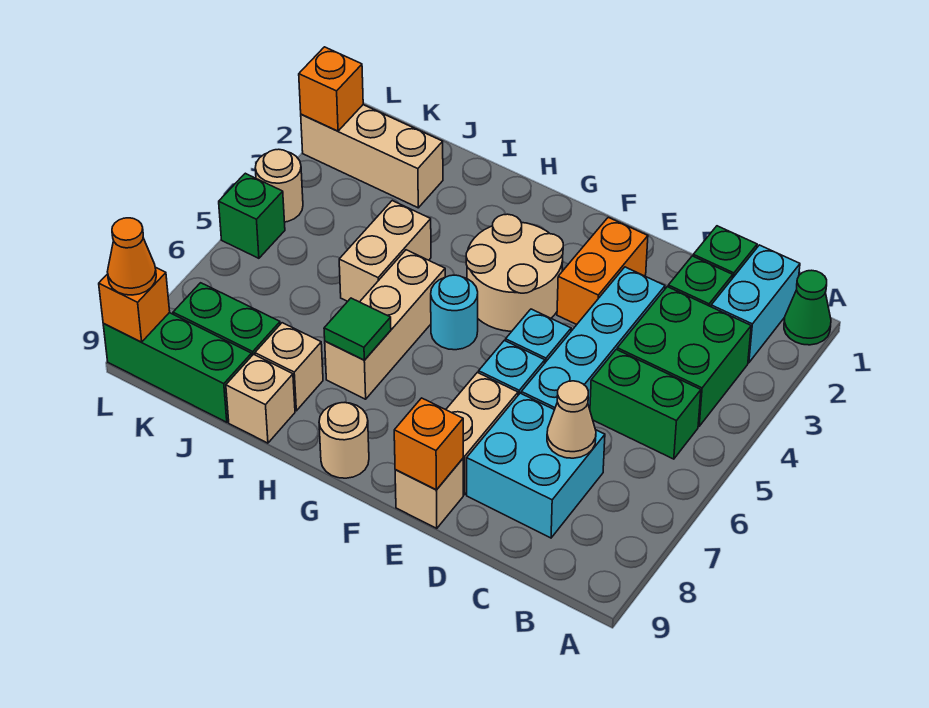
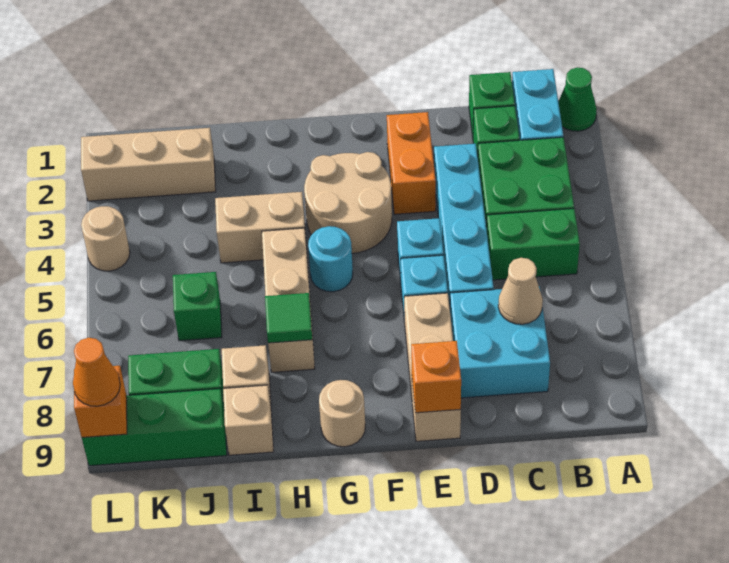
tan 1x2 brick [339,201,431,302] -> tan 1x2 brick turned to [215,192,307,263]
orange 1x1 brick [299,47,363,131] -> none
green 1x1 brick [219,173,285,258] -> green 1x1 brick moved to [173,272,222,341]

